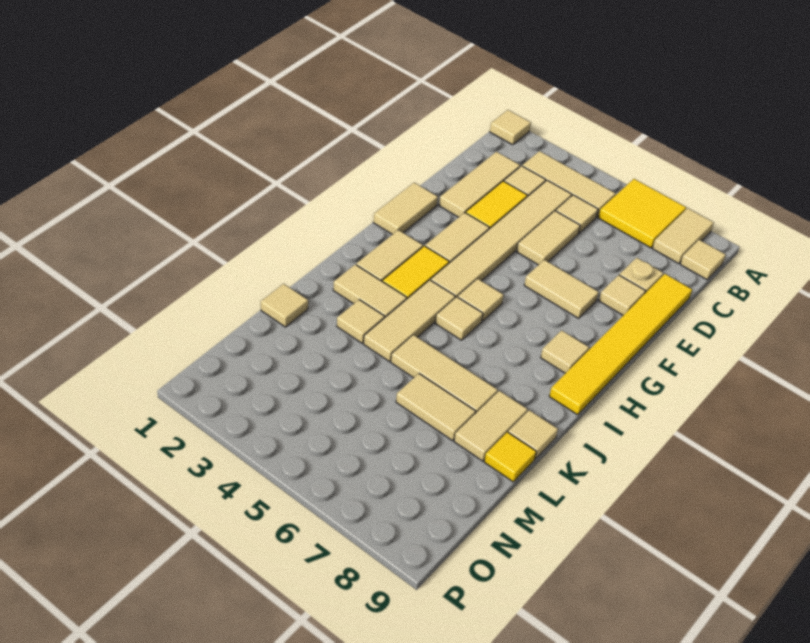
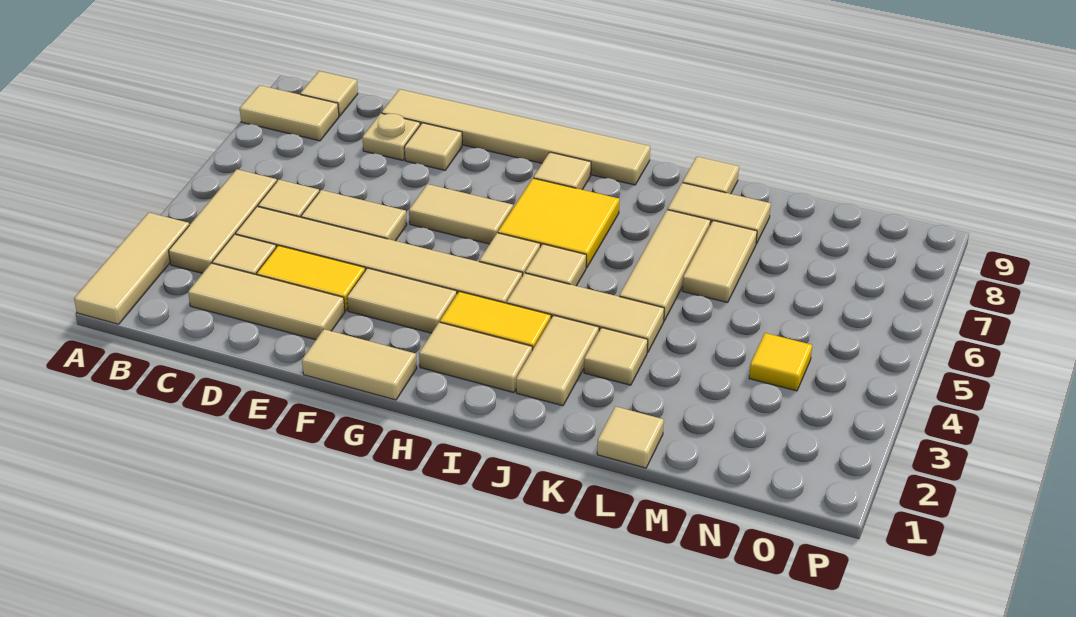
tan 1x1 tile [490,110,531,145] -> tan 1x3 tile [74,213,189,324]
yellow 2x2 tile [598,179,686,248] -> yellow 2x2 tile moved to [498,178,619,268]
yellow 1x6 tile [549,274,692,415] -> tan 1x6 tile [382,89,650,185]
tan 1x2 tile [524,260,599,318] -> tan 1x2 tile turned to [409,184,513,244]
yellow 1x1 tile [484,432,536,482] -> yellow 1x1 tile moved to [749,333,812,391]

